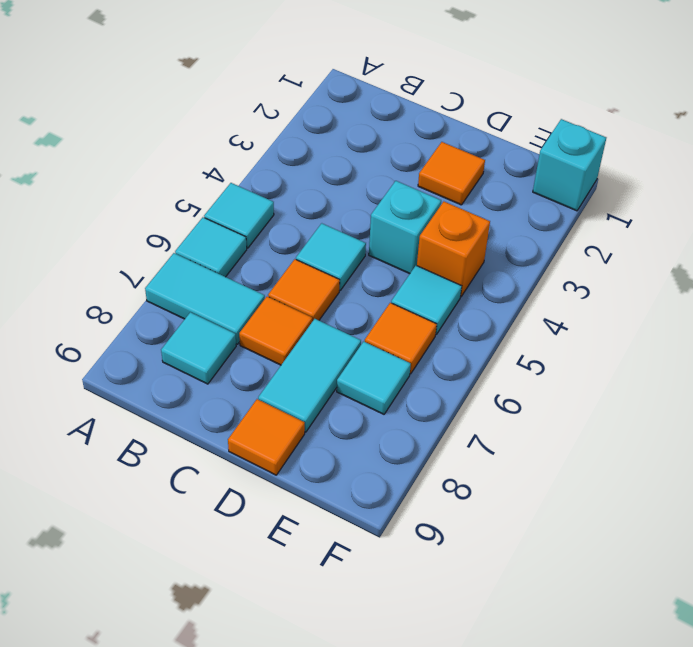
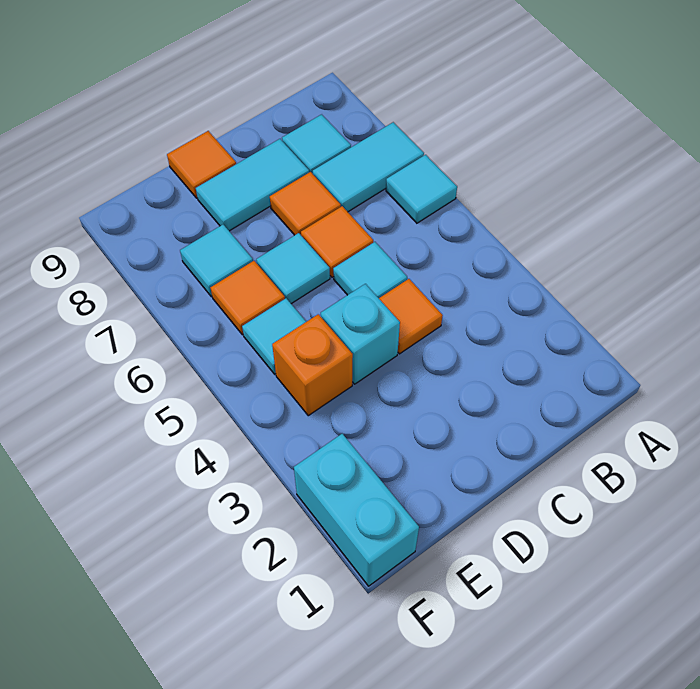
cyan 1x1 tile [204,183,274,248] -> cyan 1x1 tile moved to [256,233,330,304]
orange 1x1 tile [418,142,485,205] -> orange 1x1 tile moved to [379,279,443,354]
cyan 1x2 tile [258,319,361,432] -> cyan 1x2 tile turned to [196,139,309,231]
cyan 1x1 brick [533,119,606,211] -> cyan 1x2 brick [294,434,419,586]

